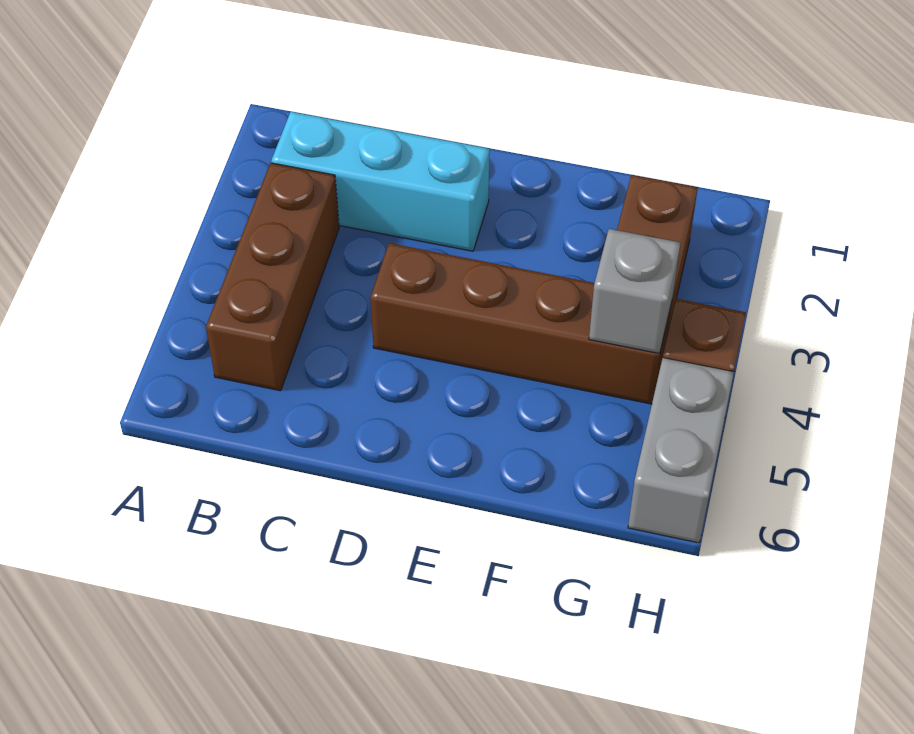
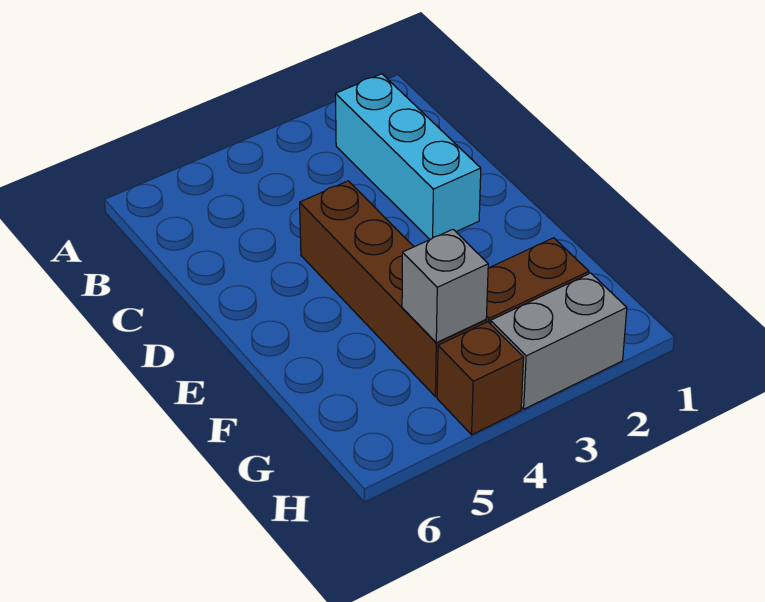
brown 1x3 brick [206,163,339,391] -> none
grey 1x2 brick [628,358,734,543] -> grey 1x2 brick moved to [491,273,627,409]

